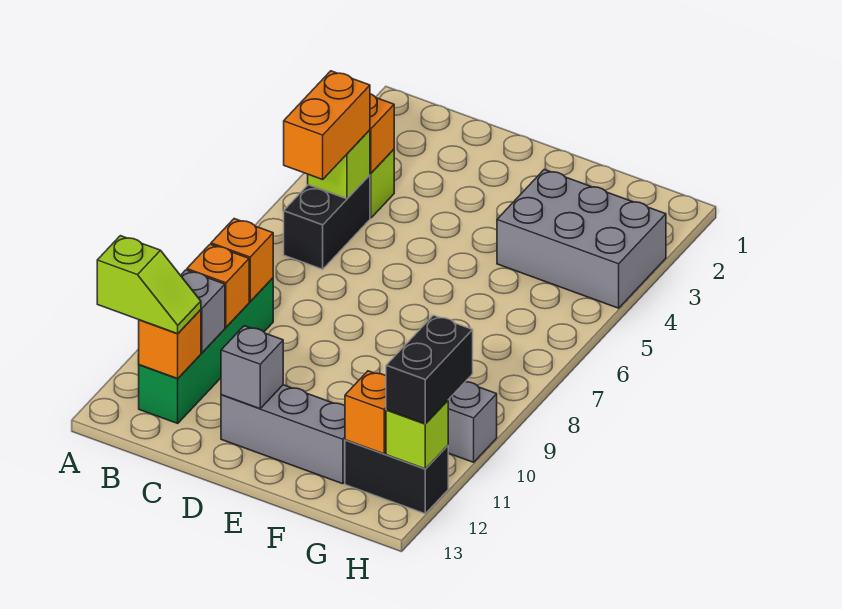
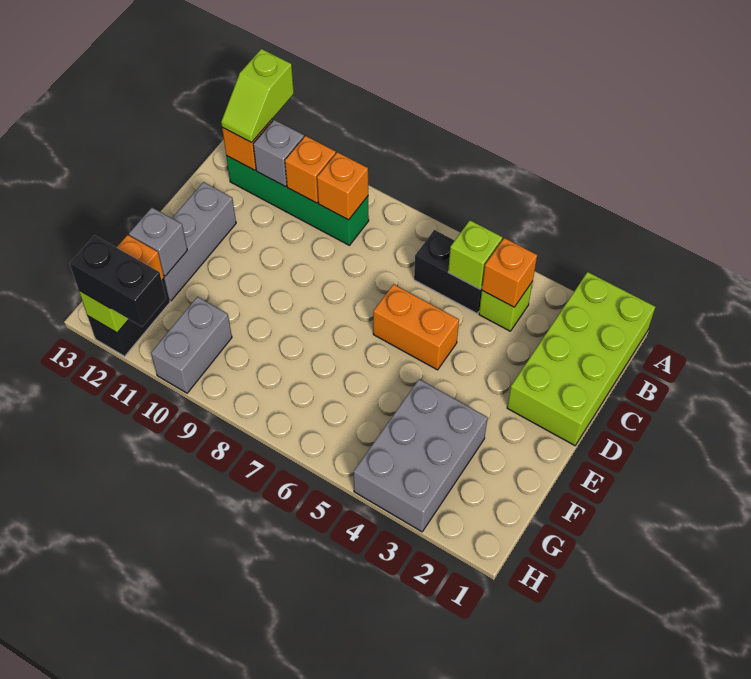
none -> lime 2x4 brick [507,272,655,445]
orange 1x2 brick [284,71,370,179] -> orange 1x2 brick moved to [373,284,459,370]
grey 1x1 brick [221,326,283,409] -> grey 1x1 brick moved to [129,208,187,276]

